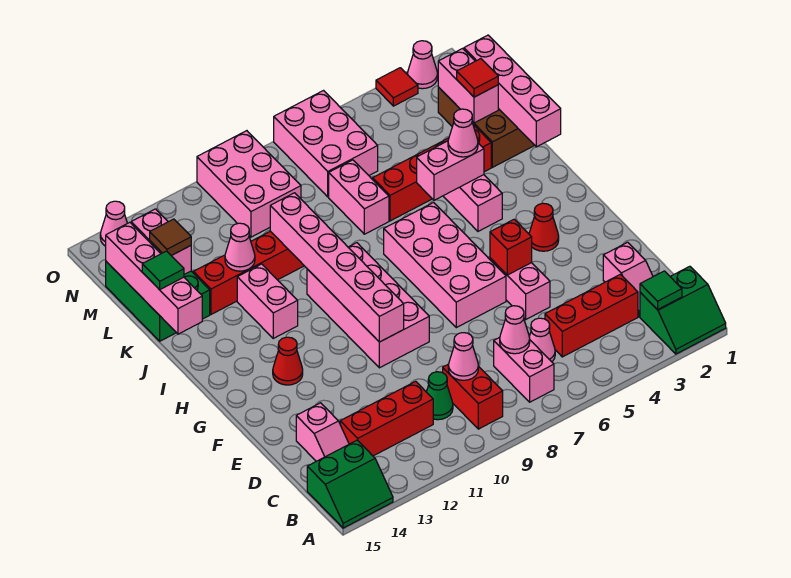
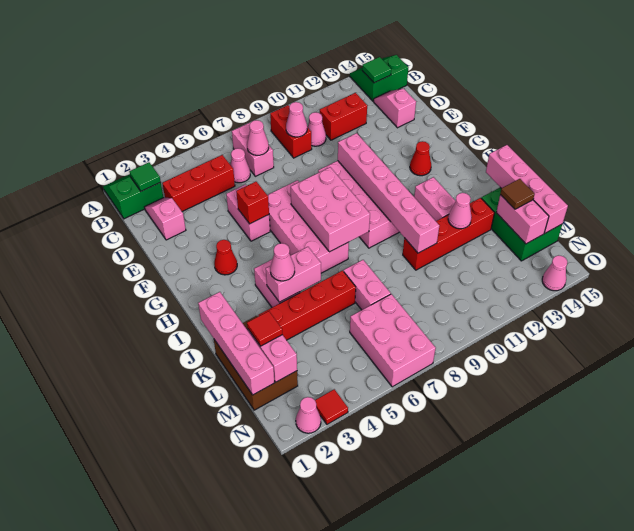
green 1x1 cone [427,372,453,420] -> pink 1x1 cone [308,112,326,146]
red 1x3 brick [340,381,433,456] -> red 1x2 brick [320,93,367,140]
green 1x1 tile [142,251,184,290] -> green 1x1 tile moved to [362,57,391,83]
pink 2x3 brick [197,131,301,237] -> pink 2x3 brick moved to [291,167,370,252]

